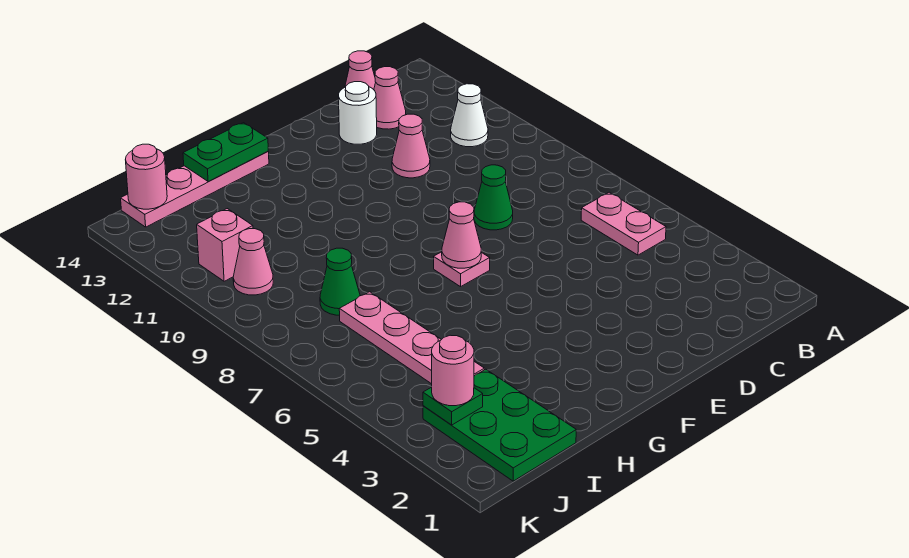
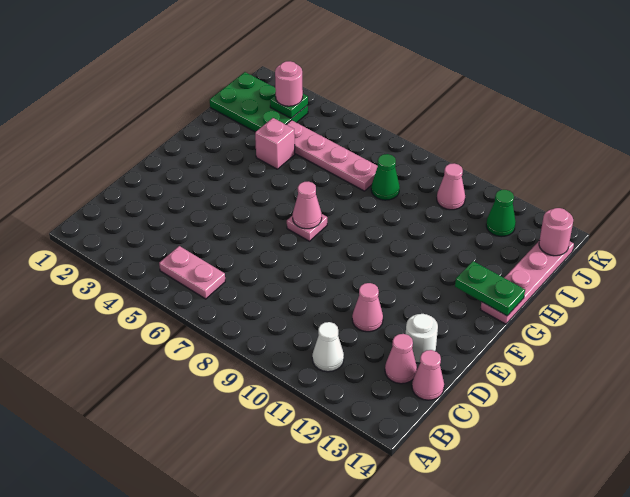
green 1x1 cone [474,165,513,230] -> green 1x1 cone moved to [486,190,516,237]
green 1x2 plate [183,123,268,182] -> green 1x2 plate turned to [455,261,525,316]
pink 1x1 brick [197,209,253,281] -> pink 1x1 brick moved to [255,118,295,169]

